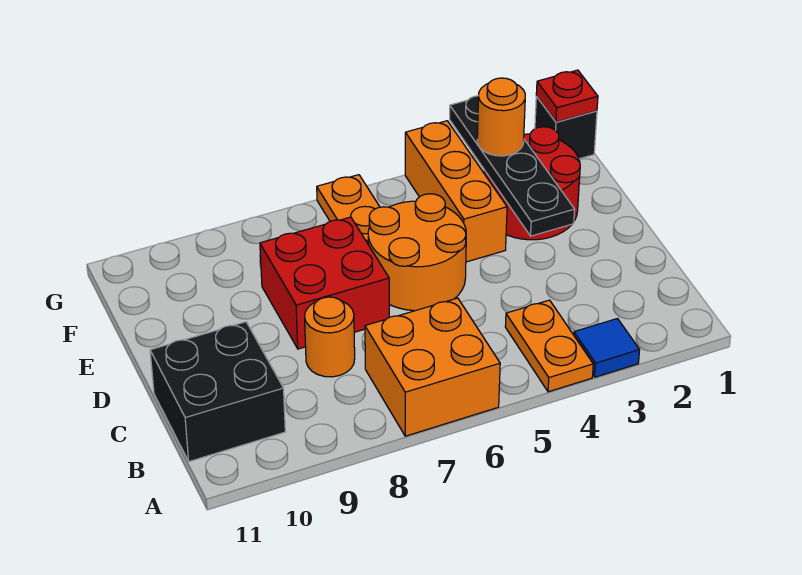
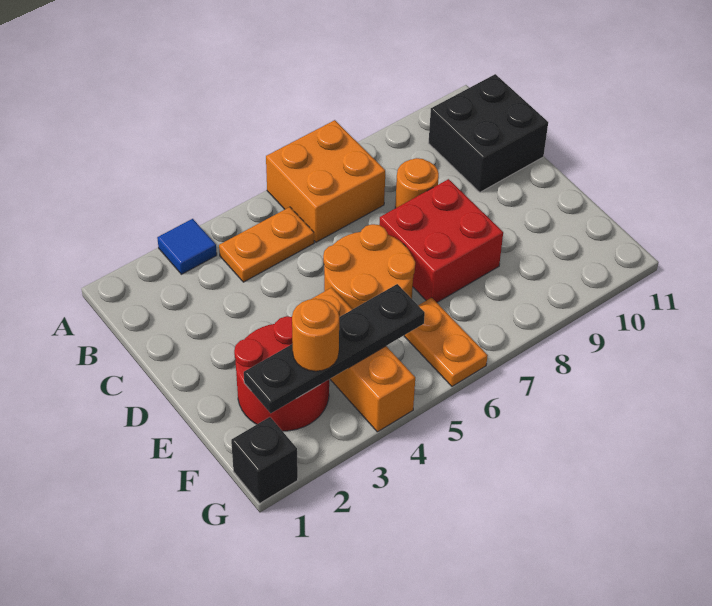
orange 1x2 plate [505,300,593,392] -> orange 1x2 plate turned to [219,207,314,282]
black 1x4 plate [450,96,575,236] -> black 1x4 plate turned to [244,284,425,413]
red 1x1 plate [536,70,598,122] -> none

